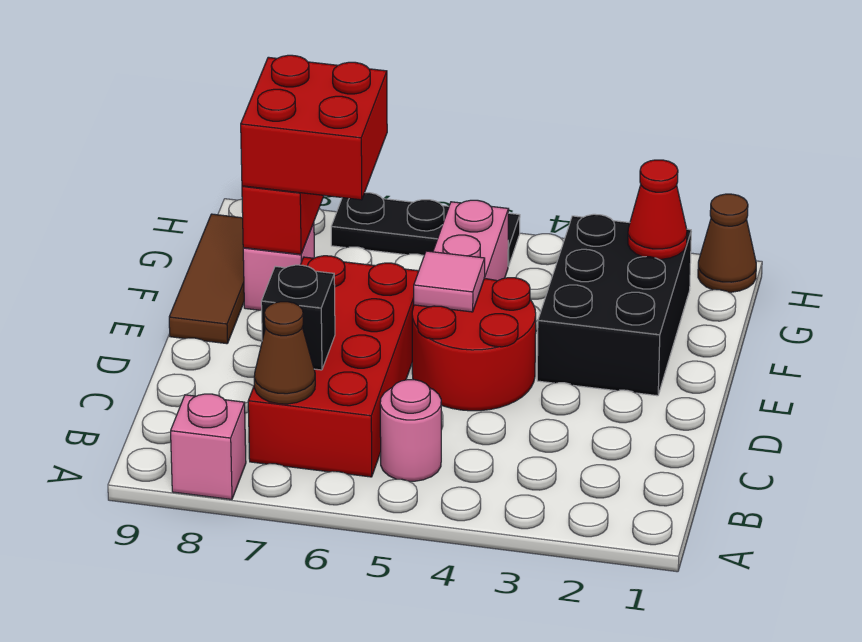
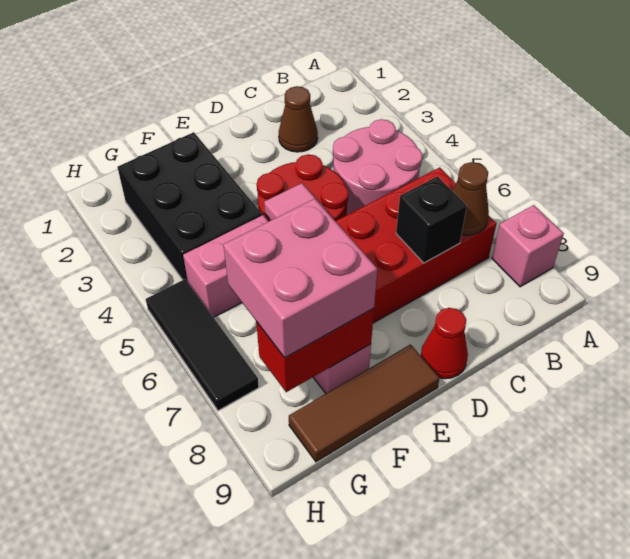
pink 1x1 round brick [380,380,441,481] -> pink 2x2 round brick [333,119,423,215]
black 2x3 brick [537,214,691,396] -> black 2x3 brick turned to [117,132,262,282]
red 2x2 brick [241,55,387,200] -> pink 2x2 brick [223,199,377,358]
red 1x1 cone [628,160,687,259] -> red 1x1 cone moved to [421,308,468,379]
brown 1x1 cone [698,194,756,292] -> brown 1x1 cone moved to [279,86,318,152]
black 1x3 plate [331,193,520,266] -> black 1x3 tile [146,279,259,411]

